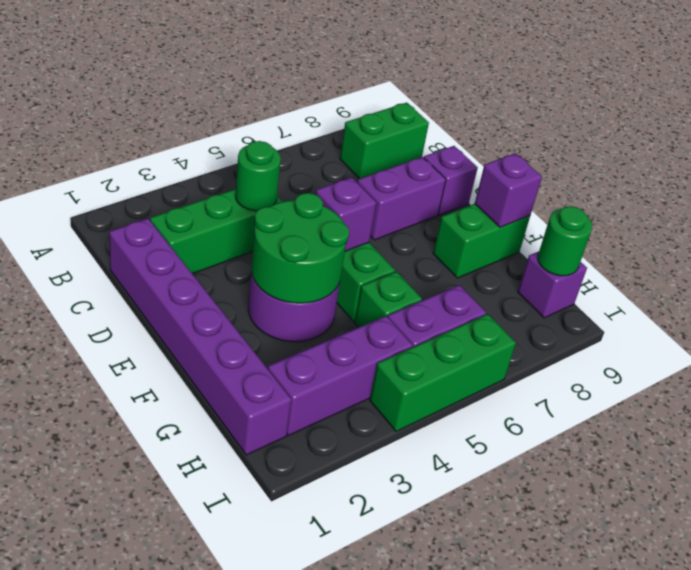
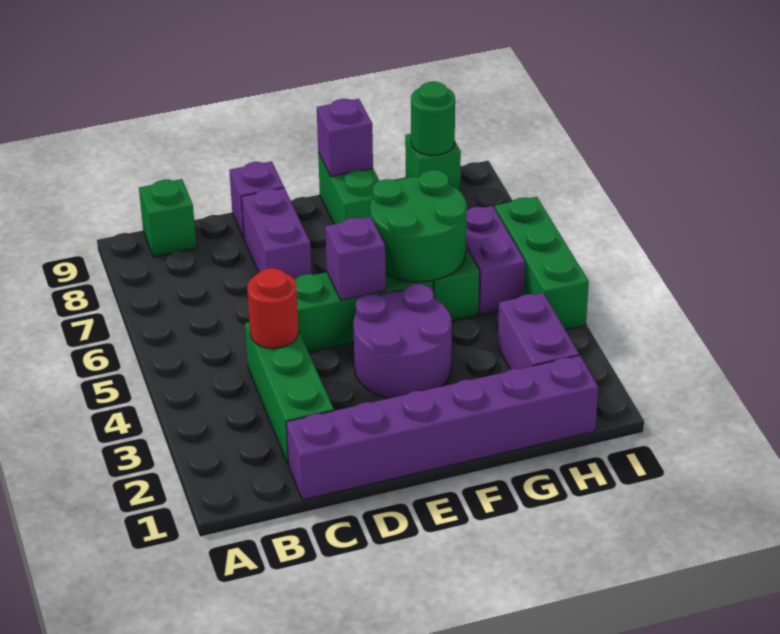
green 1x2 brick [340,103,429,179] -> green 1x1 brick [139,179,196,257]
green 1x1 round brick [236,141,281,211] -> red 1x1 round brick [247,268,298,349]
green 2x2 round brick [251,193,349,303] -> green 2x2 round brick moved to [370,170,467,282]
purple 1x3 brick [268,316,413,435] -> purple 1x2 brick [498,293,579,370]
purple 1x1 brick [518,251,587,318] -> green 1x1 brick [405,134,461,191]

